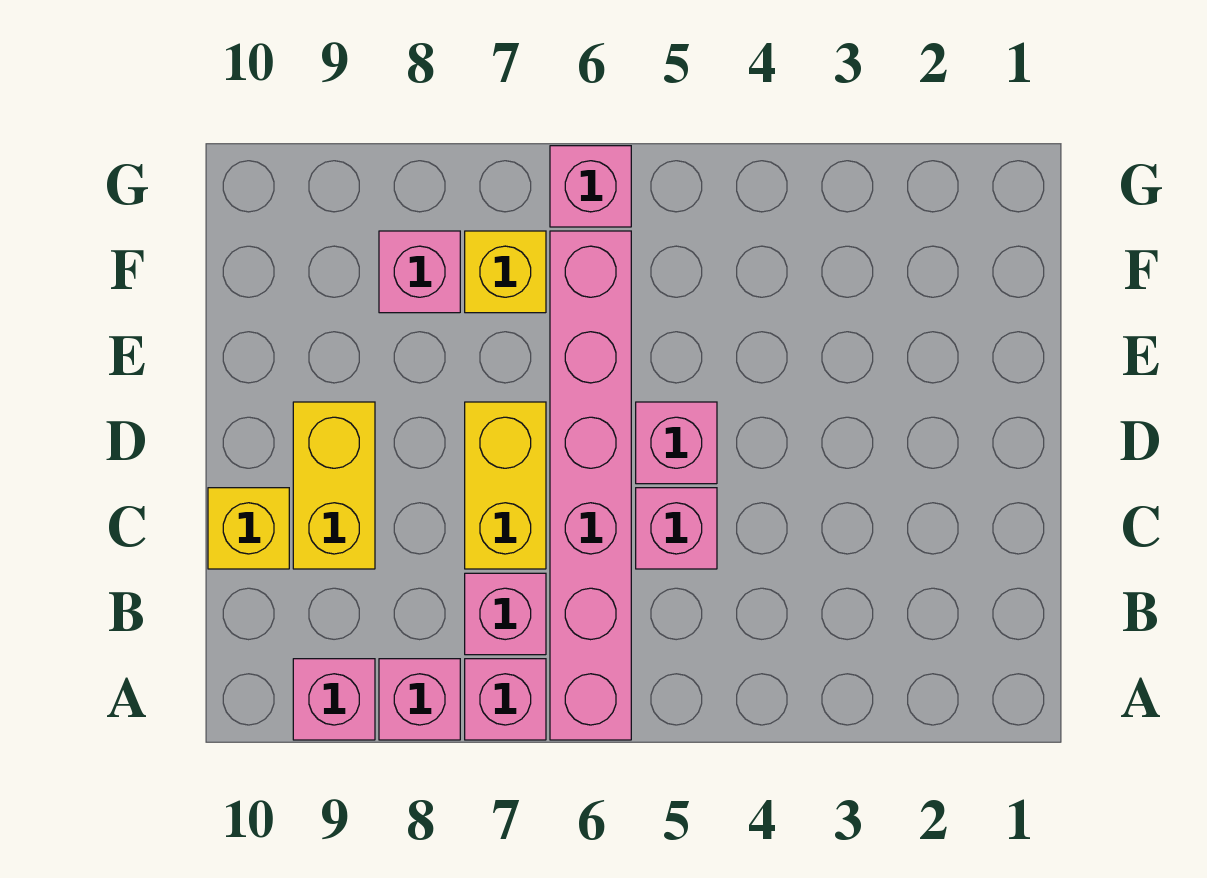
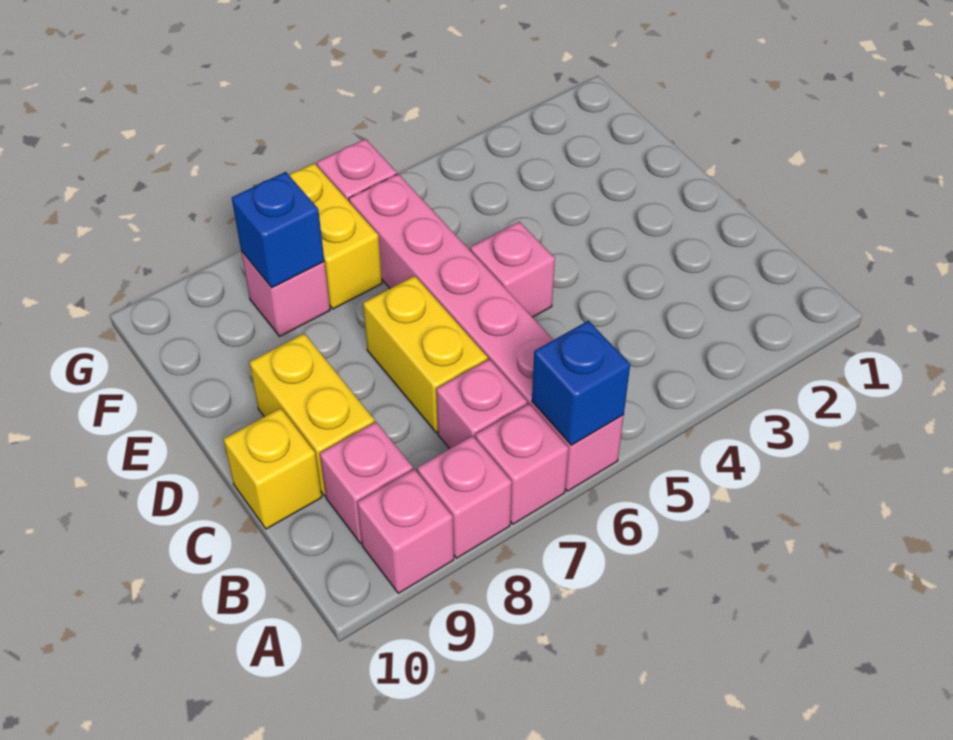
none -> blue 1x1 brick [532,321,630,445]
pink 1x1 brick [636,488,717,569] -> pink 1x1 brick moved to [320,422,413,543]
yellow 1x1 brick [465,231,546,313] -> yellow 1x2 brick [289,163,382,309]
none -> blue 1x1 brick [232,172,324,288]

